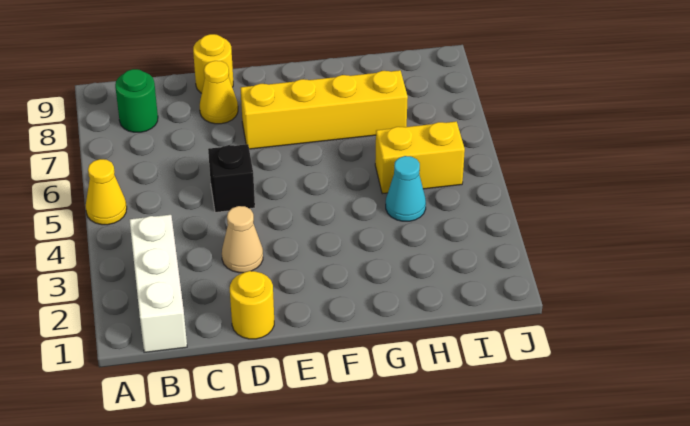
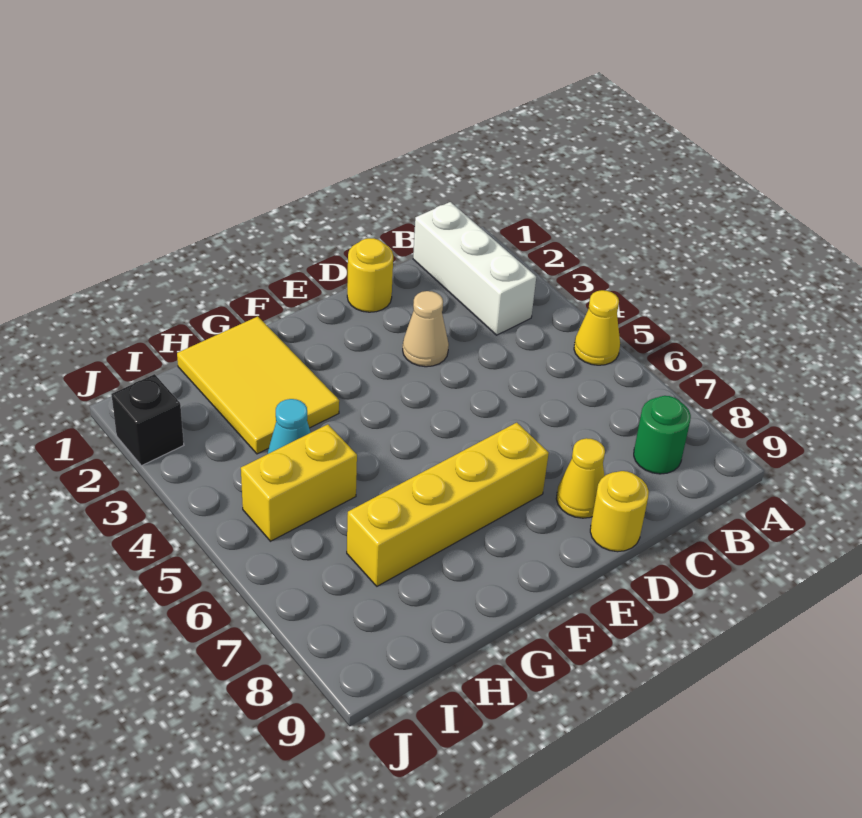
black 1x1 brick [208,144,255,212] -> black 1x1 brick moved to [111,374,184,466]
none -> yellow 2x3 tile [177,316,339,454]

